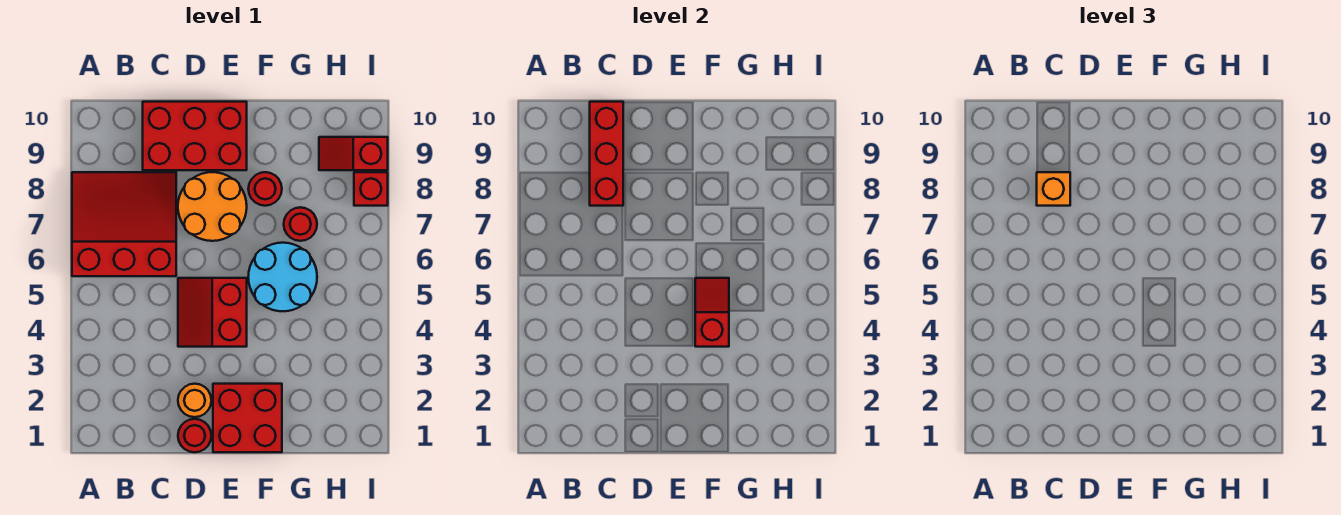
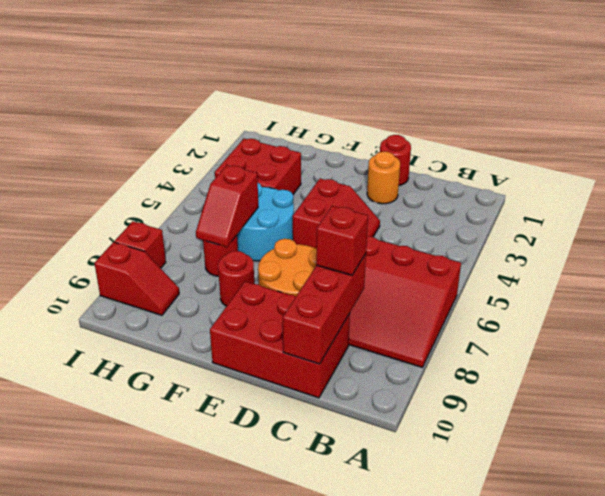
orange 1x1 brick [1037,172,1070,206] -> red 1x1 brick [316,206,368,275]
red 2x2 brick [213,384,282,452] -> red 2x2 brick moved to [215,139,301,194]
red 1x2 slope [695,278,729,347] -> red 1x2 slope moved to [196,165,258,247]

